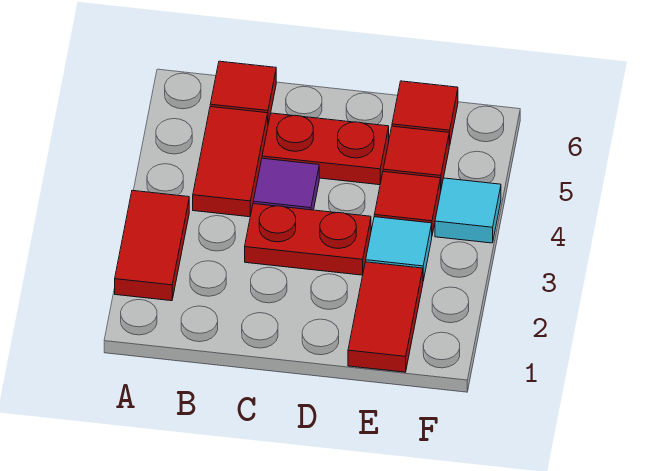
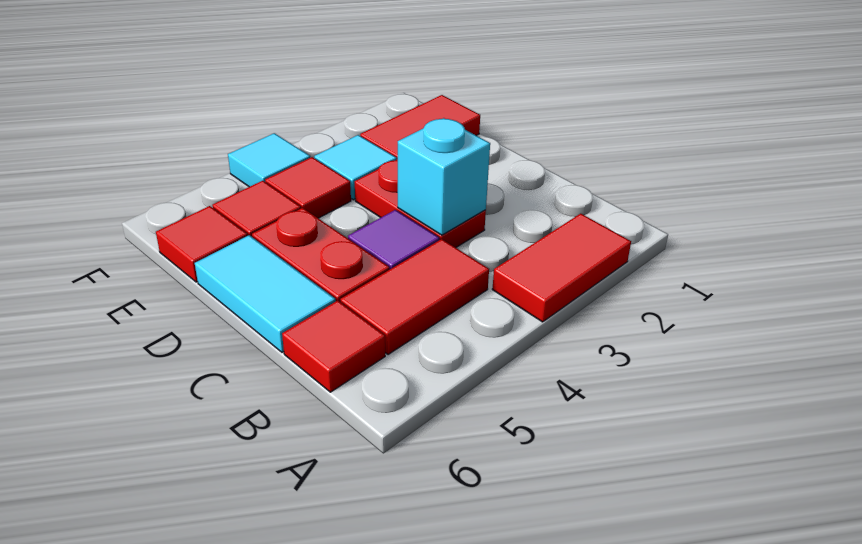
none -> cyan 1x1 brick [398,118,490,235]
none -> cyan 1x2 tile [195,235,336,352]

